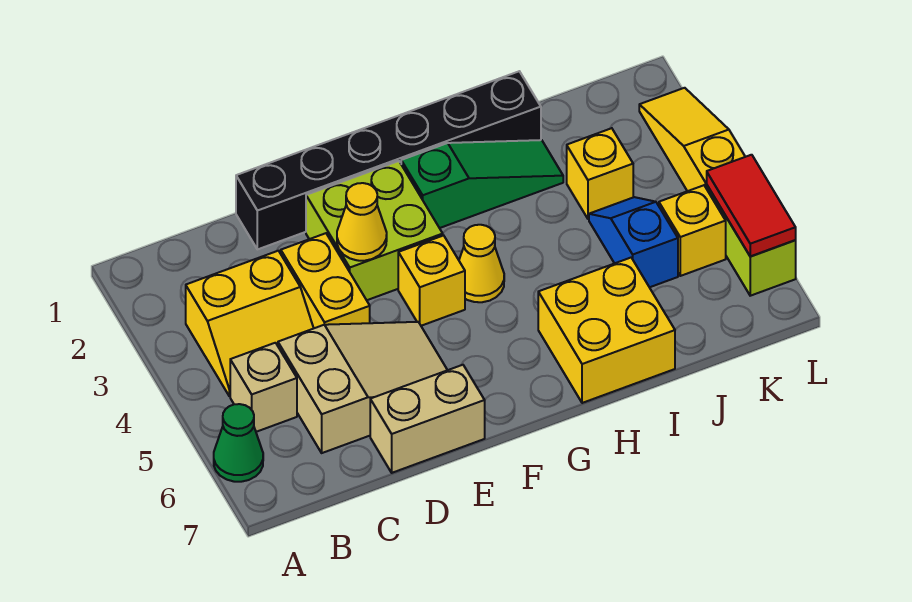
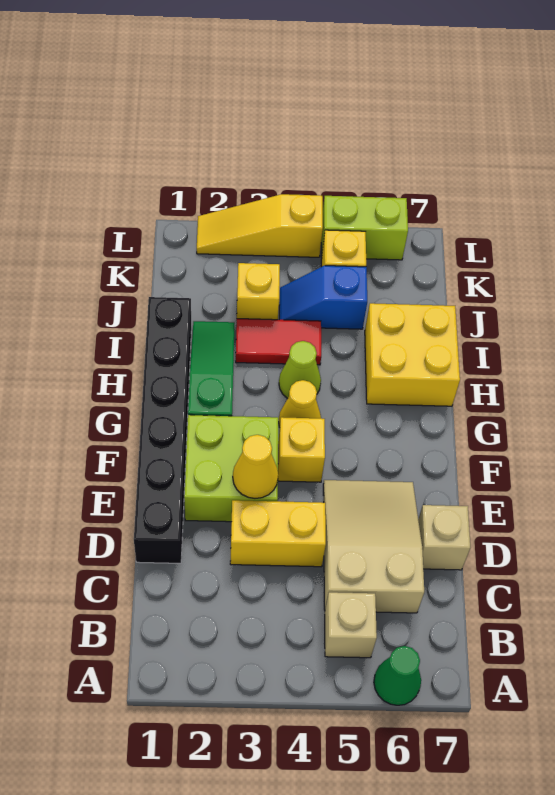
yellow 2x2 slope [186,251,314,396] -> none
tan 1x2 brick [370,365,485,473] -> tan 1x1 brick [418,505,470,570]
none -> lime 1x1 cone [279,341,321,399]
red 1x2 tile [707,155,796,256] -> red 1x2 tile moved to [236,319,321,365]

